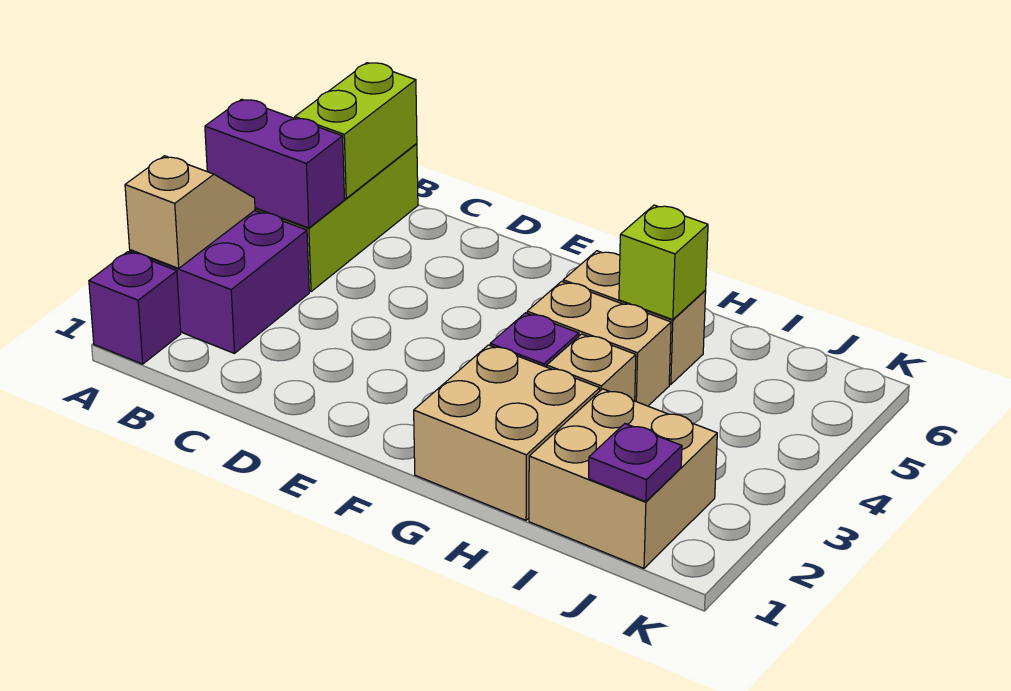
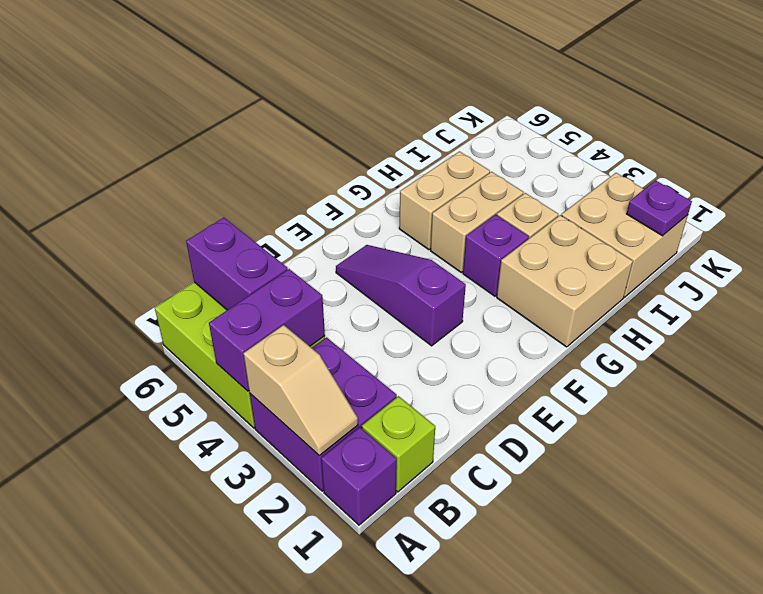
tan 1x2 slope [125,156,255,268] -> tan 1x2 slope turned to [243,325,358,455]
lime 1x2 brick [295,63,417,198] -> purple 1x2 brick [186,218,288,310]
none -> purple 1x3 slope [336,245,466,346]
lime 1x1 brick [619,205,708,320] -> lime 1x1 brick moved to [362,396,435,492]

